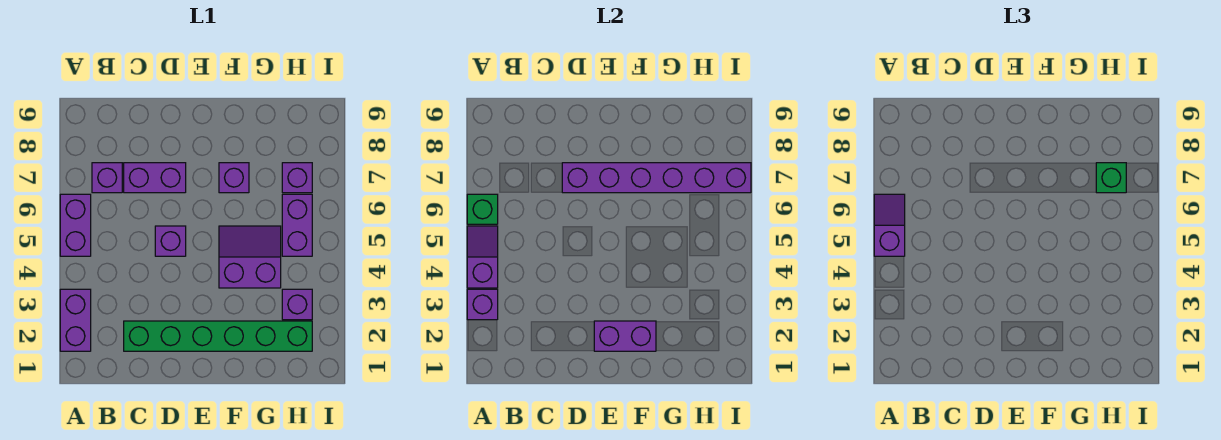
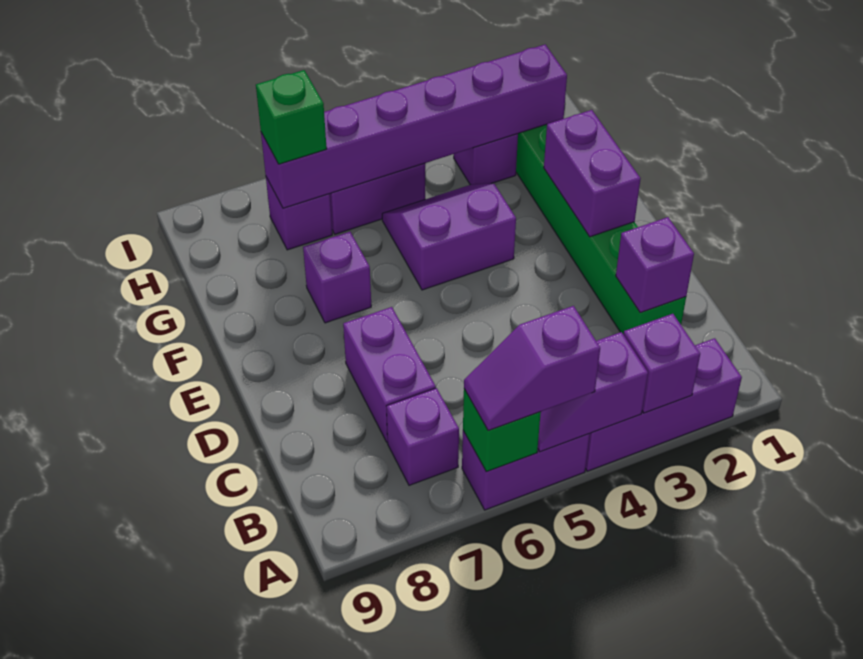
purple 1x2 brick [60,289,91,351] -> purple 1x3 brick [585,338,742,471]
purple 1x1 brick [155,226,186,256] -> purple 1x1 brick moved to [616,217,694,313]
purple 1x6 brick [562,163,751,193] -> purple 1x6 brick turned to [261,44,567,208]
purple 2x2 slope [219,226,281,288] -> purple 2x2 slope turned to [382,184,516,290]

